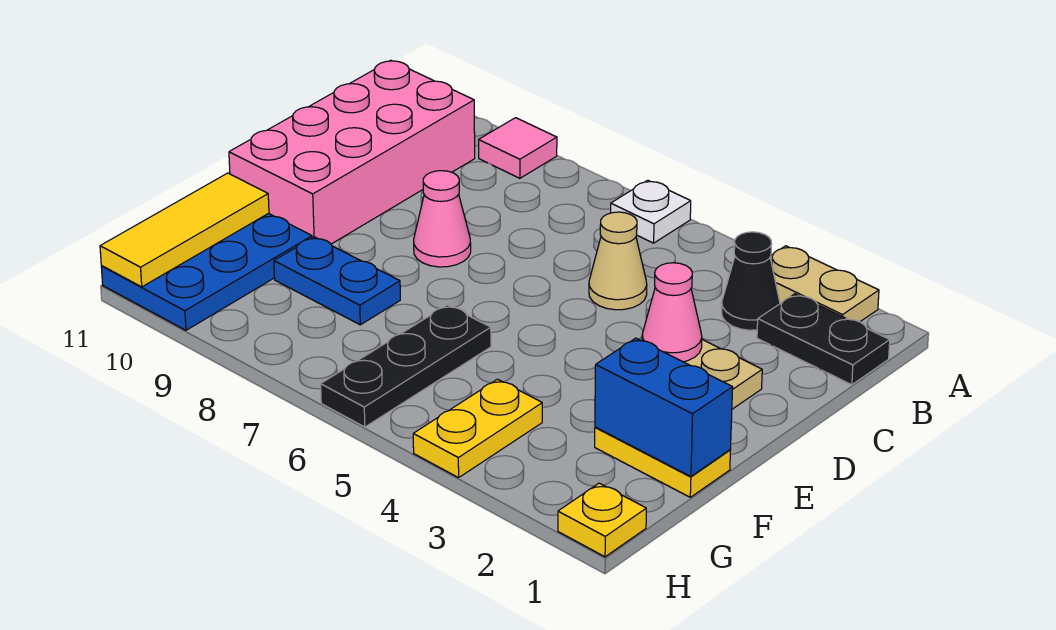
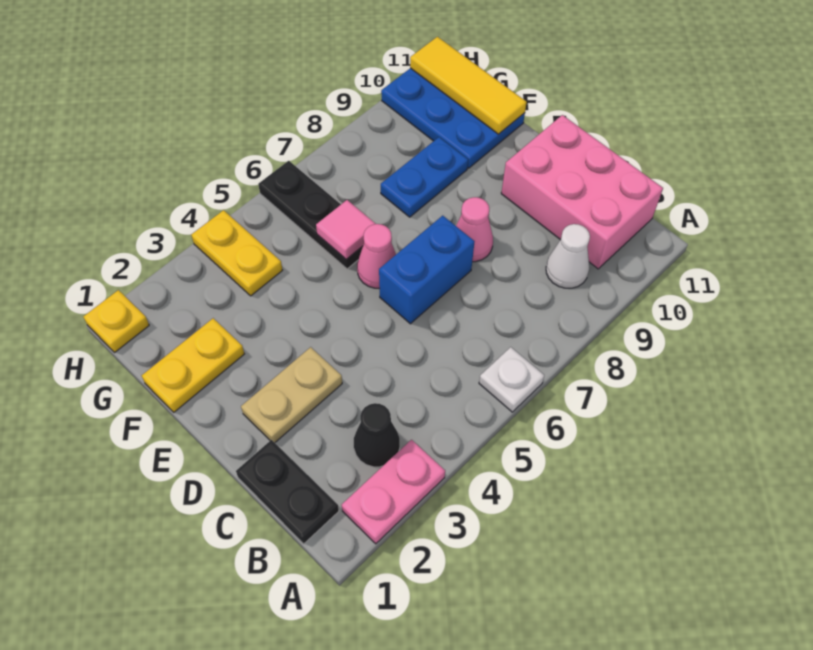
tan 1x2 plate [770,246,879,322] -> pink 1x2 plate [342,440,445,544]
pink 1x1 tile [479,118,557,178] -> pink 1x1 tile moved to [316,200,376,259]
black 1x2 plate [757,294,890,385] -> black 1x2 plate turned to [236,440,339,544]
none -> white 1x1 cone [546,224,590,288]
pink 2x4 brick [229,60,475,244] -> pink 2x3 brick [501,115,663,269]
tan 1x1 cone [589,212,647,310] -> none
pink 1x1 cone [642,263,702,362] -> pink 1x1 cone moved to [357,224,396,288]
blue 1x2 brick [595,338,733,476] -> blue 1x2 brick moved to [379,216,475,324]

